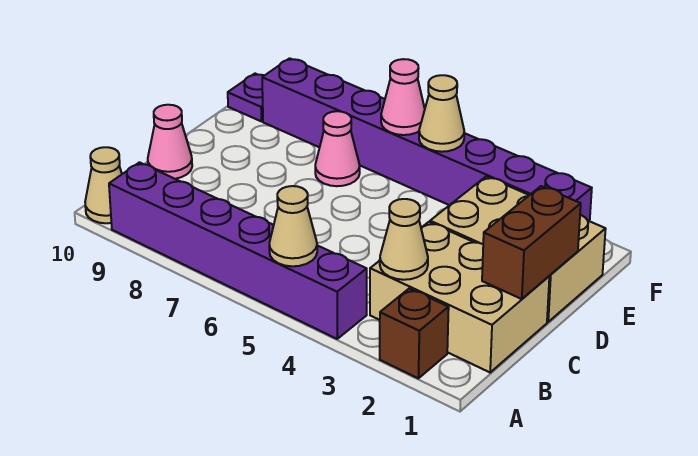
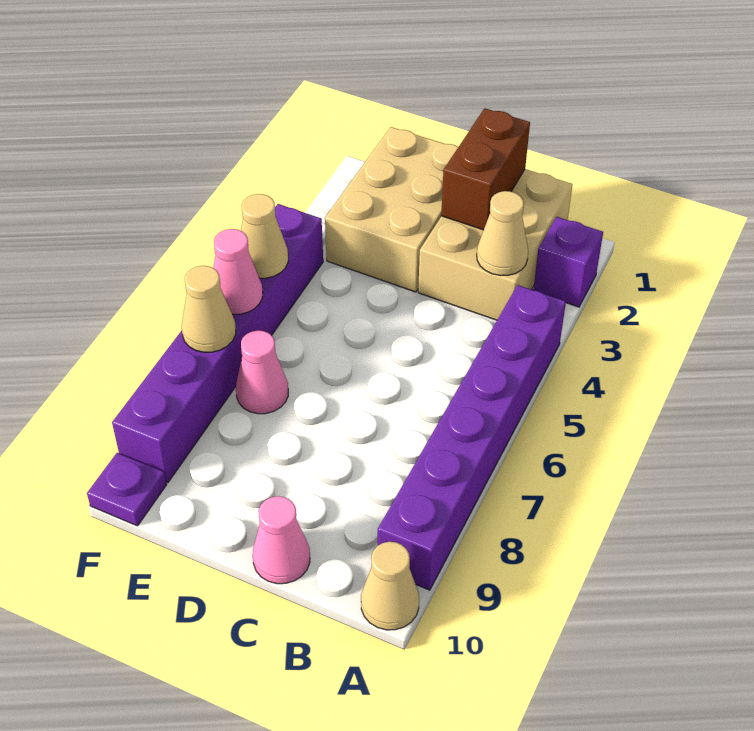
brown 1x1 brick [380,288,449,378] -> purple 1x1 brick [533,217,603,307]
tan 1x1 cone [269,186,317,266] -> tan 1x1 cone moved to [182,266,236,352]
brown 1x2 brick [482,186,581,299] -> brown 1x2 brick turned to [441,108,530,230]
purple 1x8 brick [262,58,592,221] -> purple 1x6 brick [112,204,323,483]

